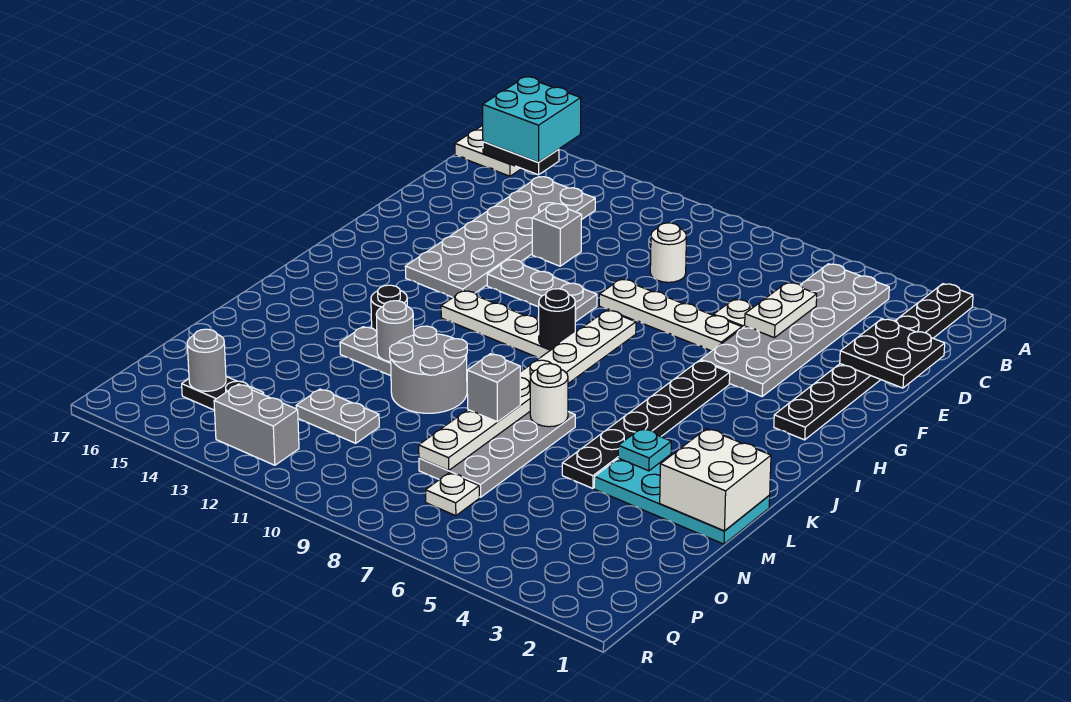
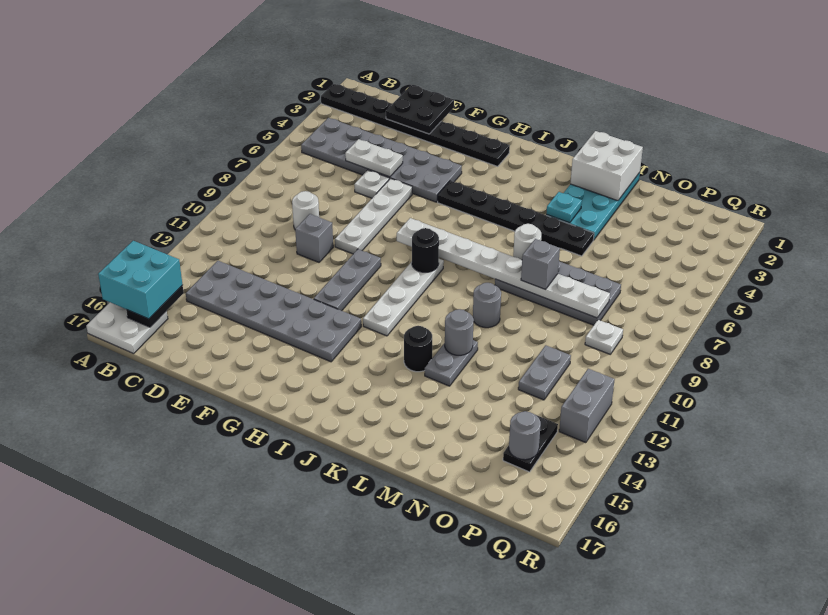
grey 1x1 brick [532,203,582,266] -> grey 1x1 brick moved to [295,214,333,262]
grey 2x2 round brick [390,326,467,413] -> grey 1x1 round brick [473,283,501,328]
white 1x1 plate [426,473,479,516] -> white 1x1 plate moved to [585,320,623,354]

